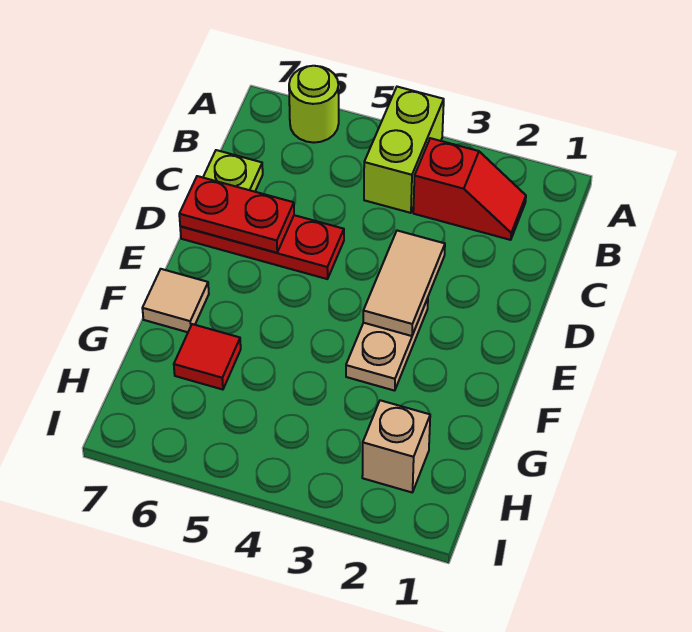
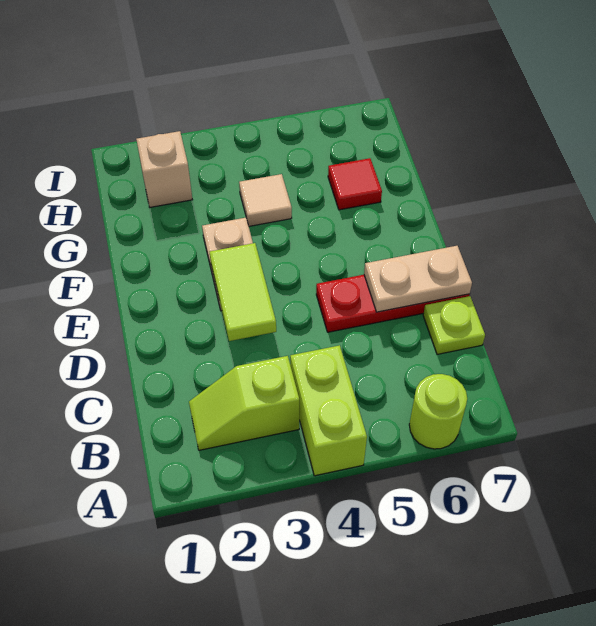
red 1x2 slope [413,138,526,240] -> lime 1x2 slope [189,356,299,450]
tan 1x2 tile [363,231,445,336] -> lime 1x2 tile [210,243,276,341]
red 1x2 plate [179,176,294,253] -> tan 1x2 plate [364,246,472,312]
tan 1x1 tile [142,269,209,332] -> tan 1x1 tile moved to [239,174,292,226]

